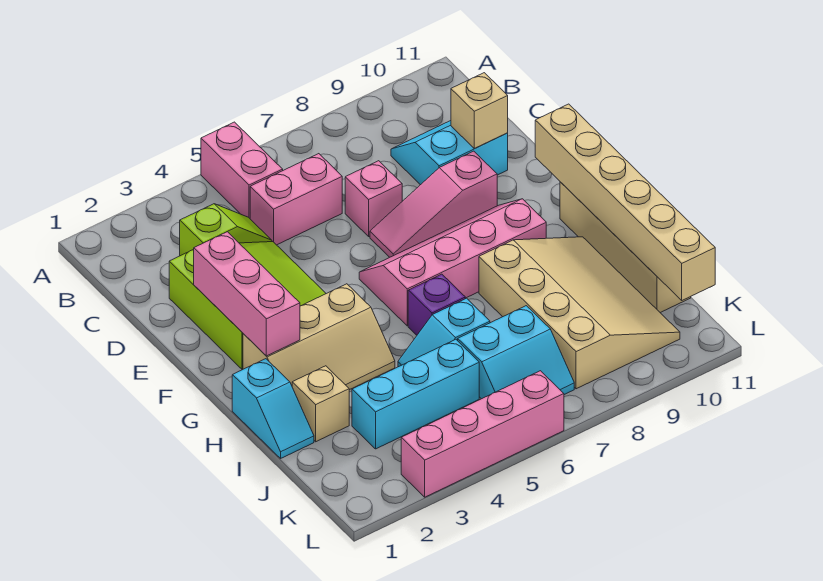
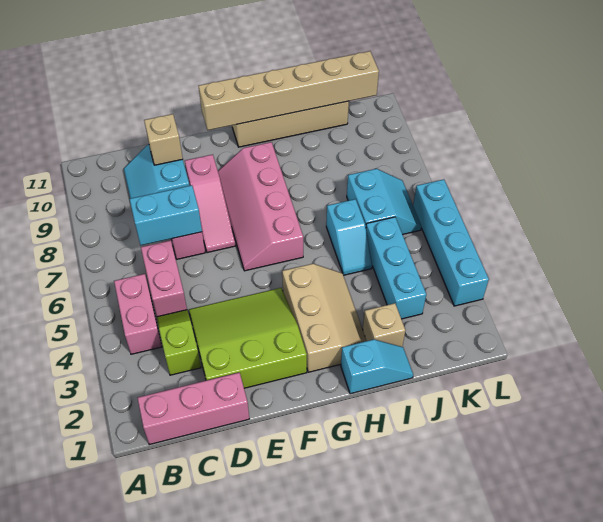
pink 1x2 brick [201,122,283,218] -> pink 1x2 brick turned to [114,274,162,354]
none -> cyan 1x2 brick [130,185,202,245]
pink 1x3 brick [194,232,300,356] -> pink 1x3 brick moved to [138,373,249,445]
purple 1x1 brick [408,274,465,335] -> none
tan 3x4 slope [479,237,680,389] -> none
pink 1x4 brick [401,371,564,497] -> cyan 1x4 brick [413,179,489,306]

